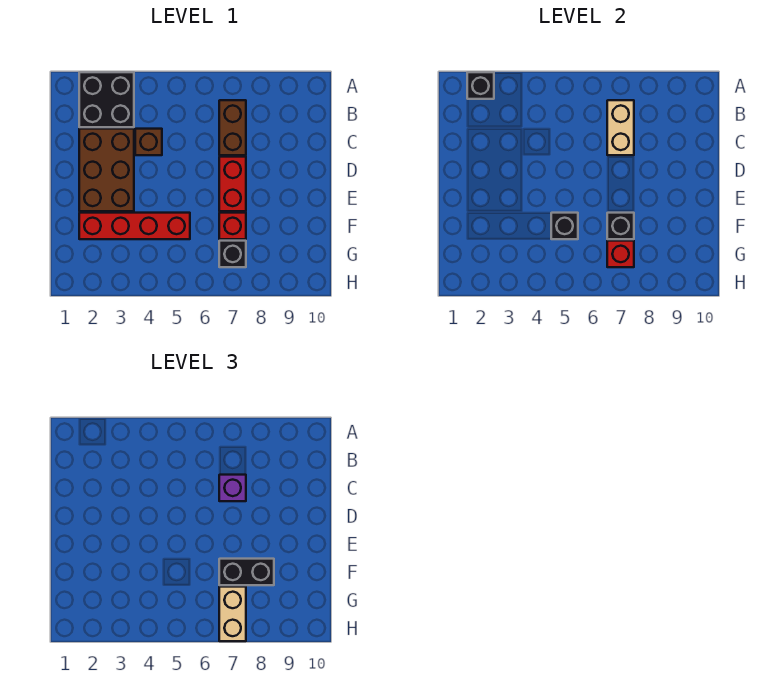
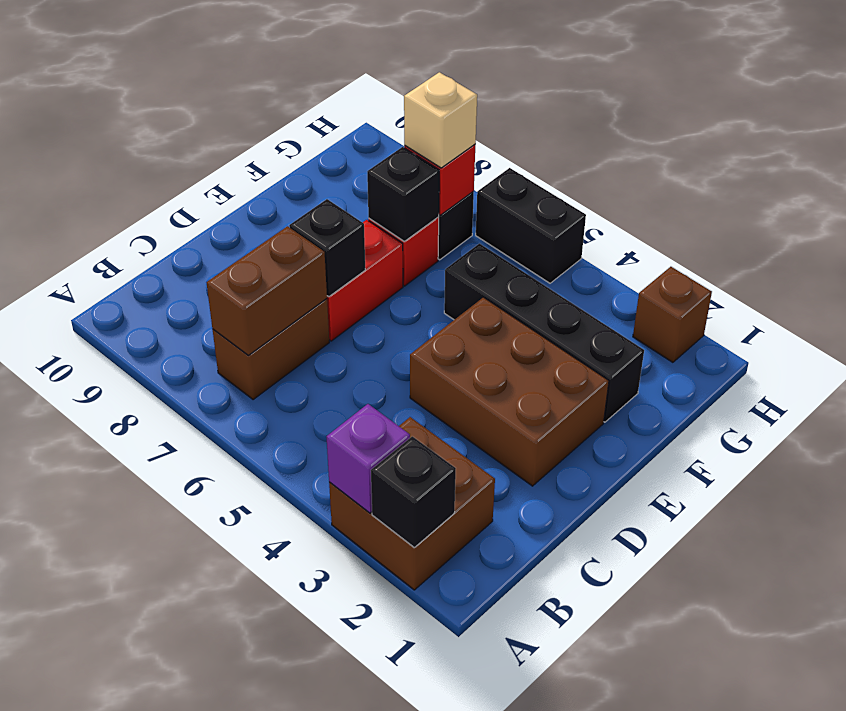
black 2x2 brick [79,72,134,127] -> brown 2x2 brick [329,417,495,590]
tan 1x2 brick [607,100,634,155] -> brown 1x2 brick [207,226,327,355]
brown 2x3 brick [79,129,134,211] -> brown 2x3 brick turned to [410,297,609,486]
brown 1x1 brick [135,129,162,155] -> brown 1x1 brick moved to [633,267,712,362]
purple 1x1 brick [219,475,246,501] -> purple 1x1 brick moved to [326,404,410,513]
red 1x4 brick [79,213,190,239] -> black 1x4 brick [444,243,644,422]
black 1x1 brick [551,213,578,239] -> black 1x1 brick moved to [289,199,365,297]
black 1x2 brick [219,559,274,585] -> black 1x2 brick moved to [476,168,586,283]
tan 1x2 brick [219,587,246,641] -> tan 1x1 brick [404,72,477,168]

